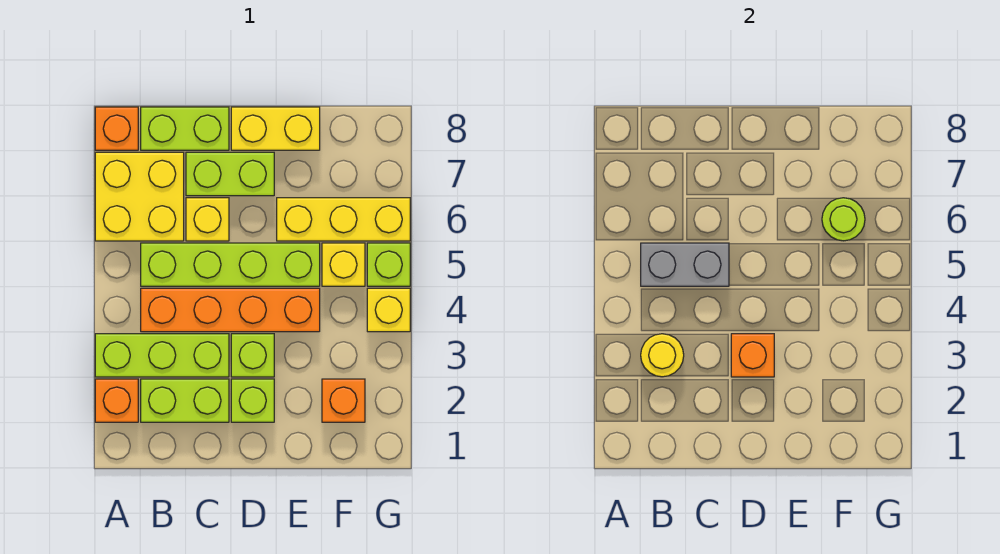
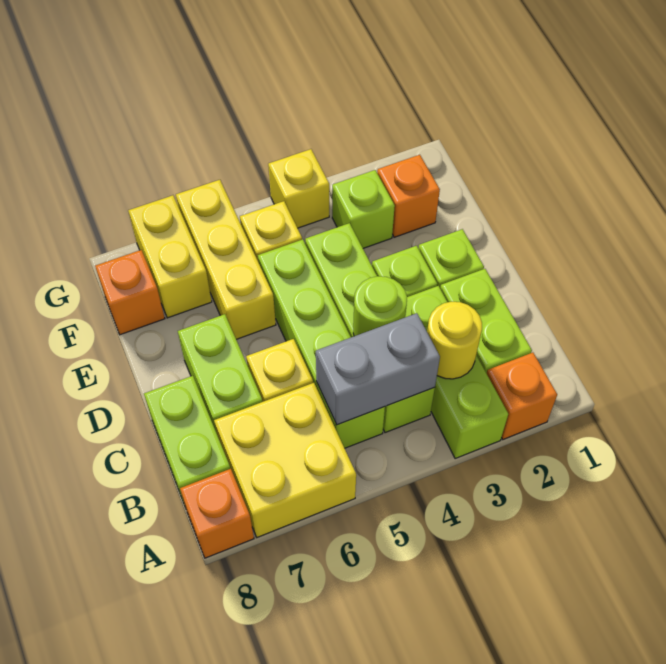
orange 1x4 brick [141,288,320,332] -> lime 1x4 brick [305,223,435,433]
grey 1x2 brick [641,243,729,286] -> grey 1x2 brick turned to [316,313,440,425]
orange 1x1 brick [731,334,774,377] -> orange 1x1 brick moved to [95,250,165,335]
yellow 1x2 brick [231,107,320,150] -> yellow 1x2 brick moved to [128,195,212,318]
lime 1x1 round brick [822,198,865,241] -> lime 1x1 round brick moved to [353,276,407,336]
lime 1x1 brick [367,243,410,286] -> lime 1x1 brick moved to [332,170,395,248]

